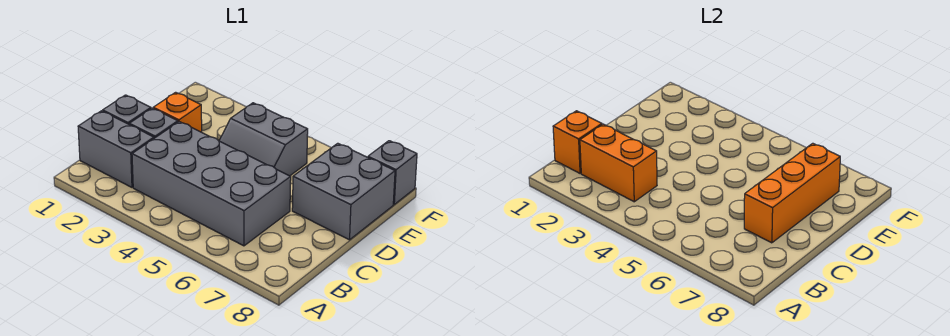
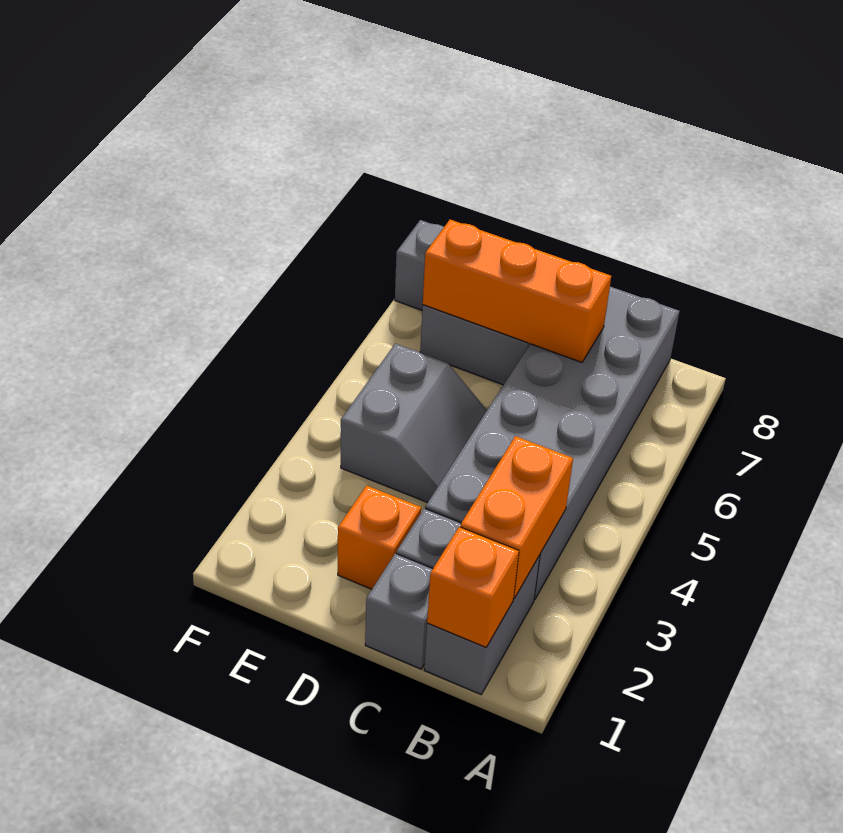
grey 2x4 brick [132,122,291,246] -> grey 2x6 brick [425,287,679,599]

